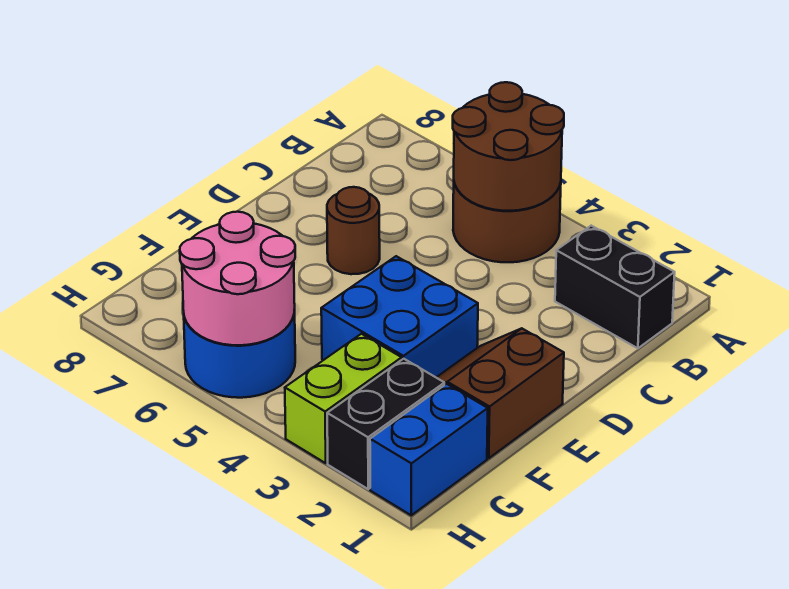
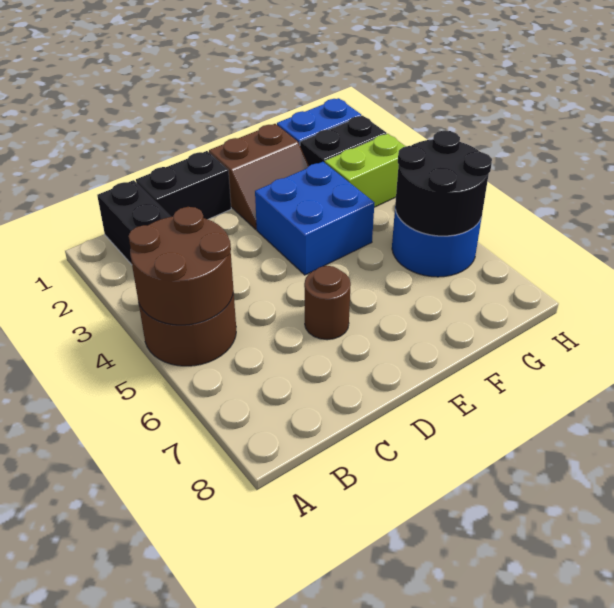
none -> black 1x2 brick [136,151,231,219]
pink 2x2 round brick [180,212,295,345] -> black 2x2 round brick [395,131,492,236]

